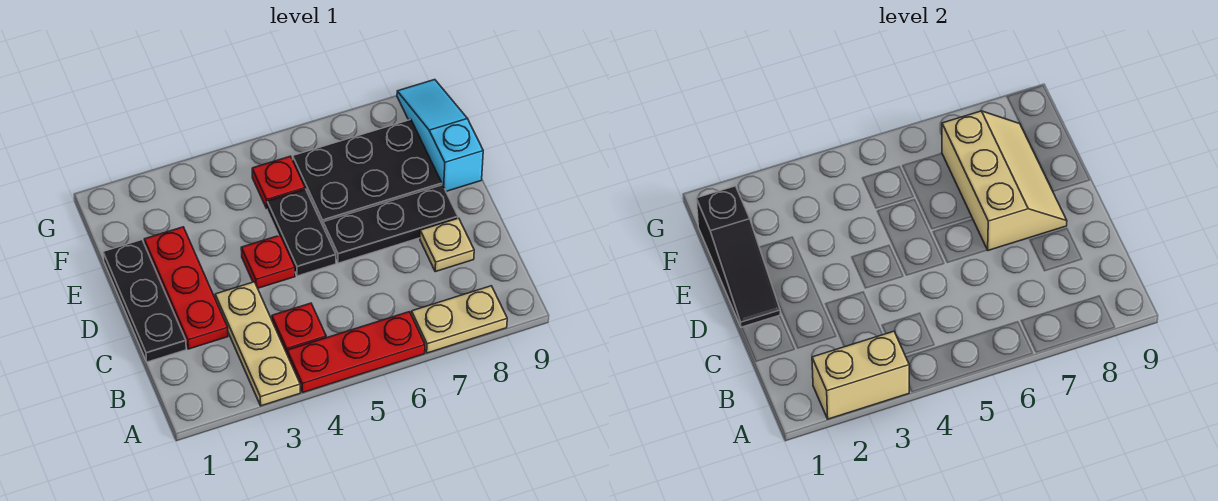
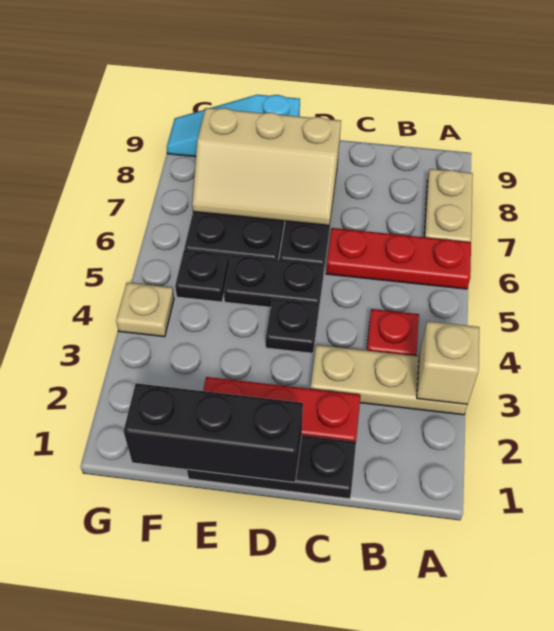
tan 1x2 brick [812,331,909,419] -> tan 1x1 brick [417,321,479,404]
red 1x3 plate [287,312,425,393] -> red 1x3 plate turned to [326,228,471,289]
tan 1x1 plate [420,218,474,272] -> tan 1x1 plate moved to [116,283,174,337]
black 1x3 slope [696,186,780,327] -> black 1x3 brick [124,383,303,482]
red 1x1 plate [241,235,295,288] -> black 1x1 plate [266,298,319,353]
tan 2x3 slope [942,111,1067,250] -> tan 2x3 slope turned to [192,108,341,226]
red 1x1 plate [252,156,305,208] -> black 1x1 plate [175,250,229,302]

